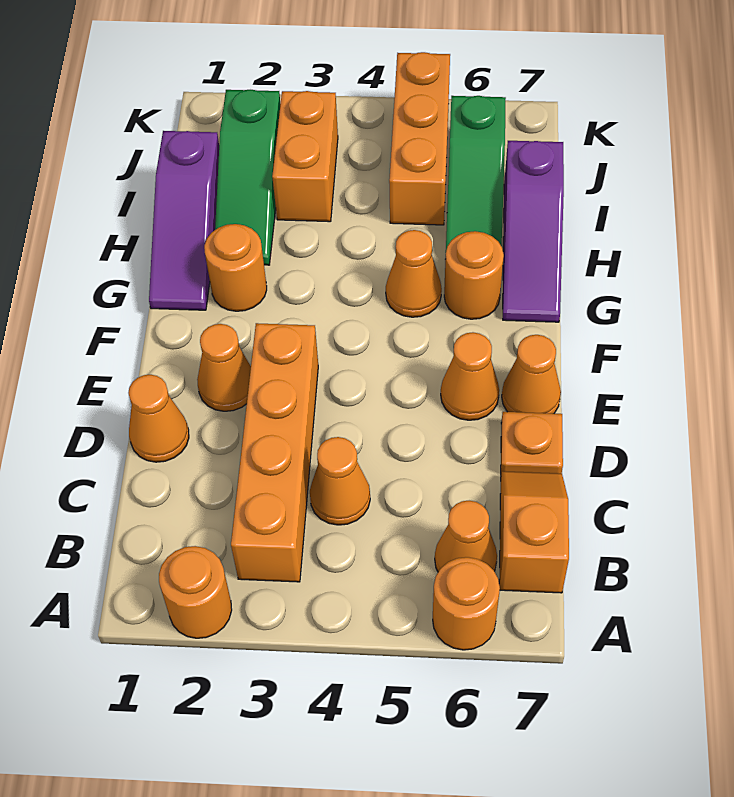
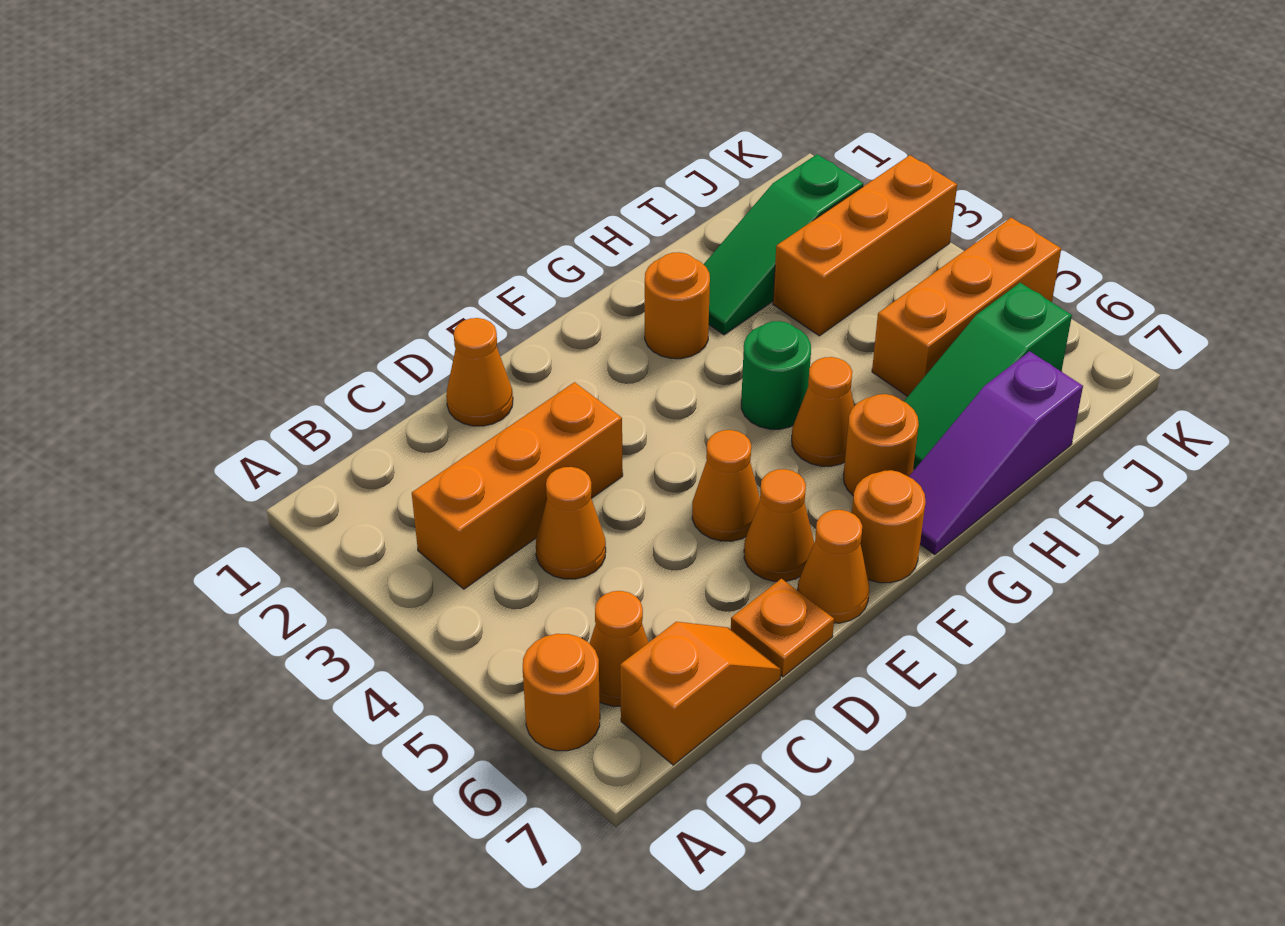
orange 1x1 round brick [159,546,232,638] -> orange 1x1 round brick moved to [852,470,926,583]
orange 1x4 brick [231,323,318,582] -> orange 1x3 brick [412,382,623,589]
orange 1x1 cone [197,324,251,411] -> orange 1x1 cone moved to [692,430,760,541]
purple 1x3 slope [149,131,219,310] -> none
none -> green 1x1 round brick [741,321,811,429]
orange 1x2 brick [272,91,338,222] -> orange 1x3 brick [773,155,957,336]

